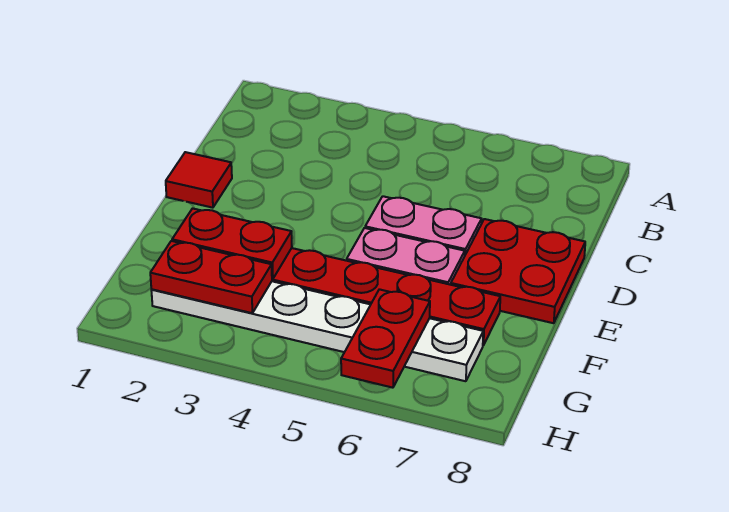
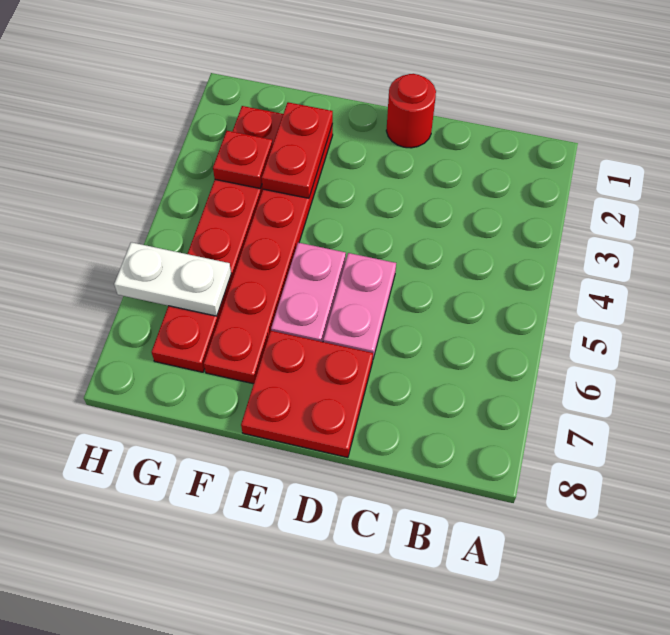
red 1x1 tile [166,152,232,208] -> red 1x1 round brick [386,74,436,148]
white 1x6 plate [151,281,483,381] -> red 1x6 plate [152,106,283,372]
red 1x2 plate [150,241,272,313] -> red 1x1 plate [213,131,273,188]
red 1x2 plate [341,289,430,388] -> white 1x2 plate [114,242,231,316]

